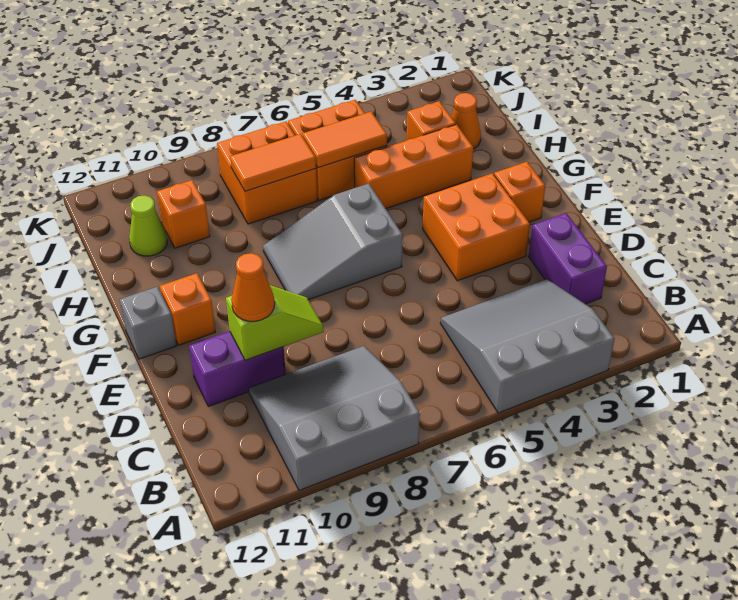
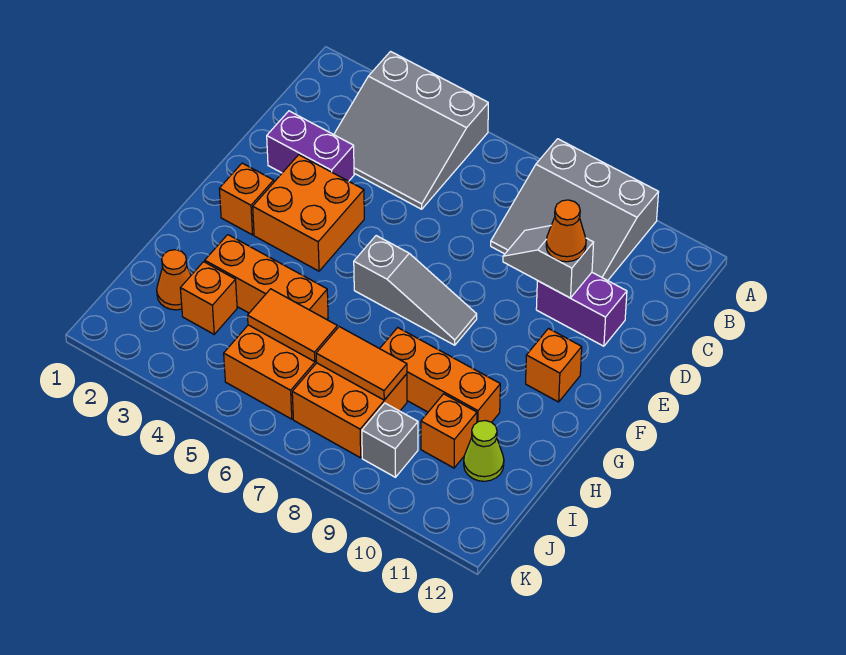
purple 1x2 brick [529,213,607,304] -> purple 1x2 brick turned to [267,111,354,181]
lime 1x2 slope [226,285,324,360] -> grey 1x2 slope [503,226,594,298]
grey 2x3 slope [263,184,403,300] -> grey 1x3 slope [354,236,477,345]
grey 1x1 brick [120,287,176,359] -> grey 1x1 brick moved to [362,403,418,477]
none -> orange 1x3 brick [380,328,500,422]

